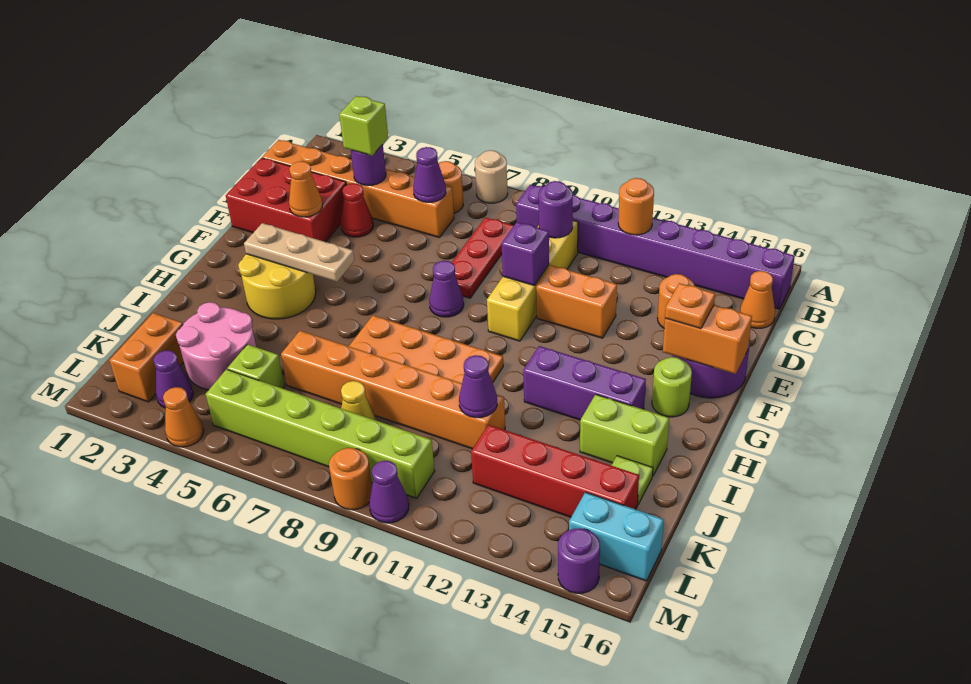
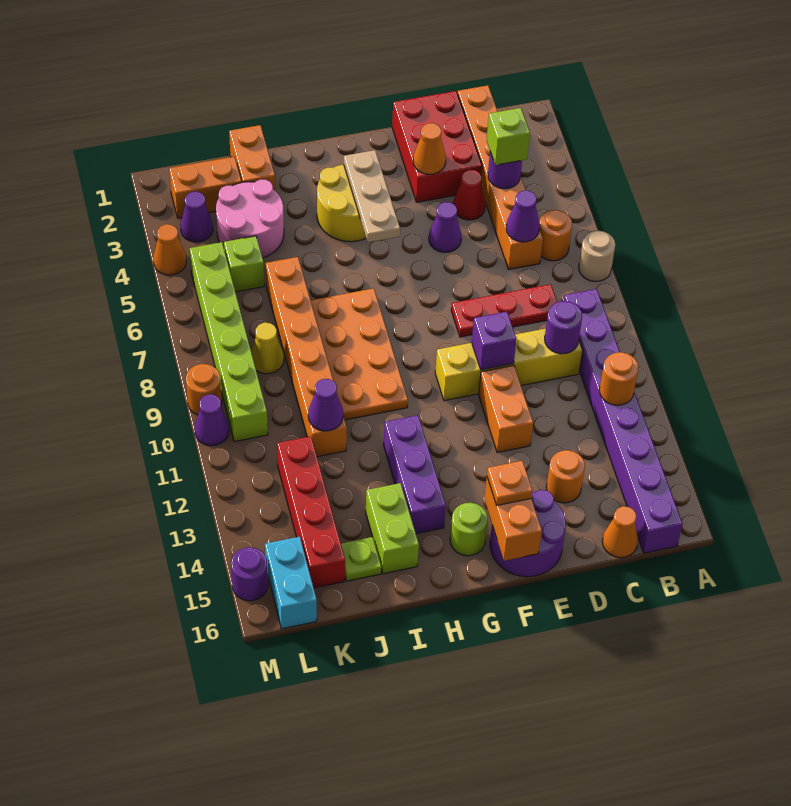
purple 1x1 cone [429,261,464,317] -> purple 1x1 cone moved to [429,202,461,252]
none -> orange 1x2 brick [229,125,275,190]

